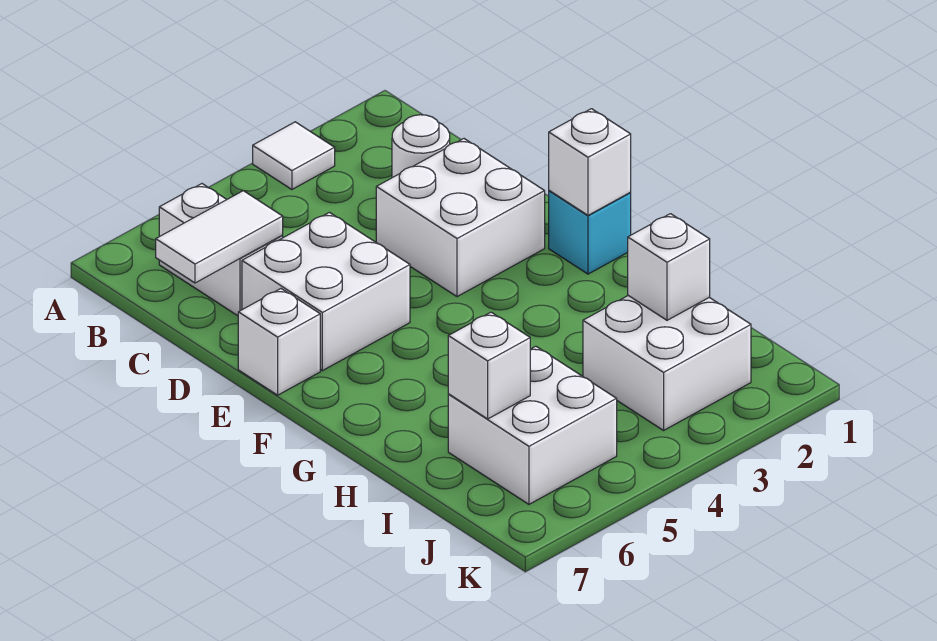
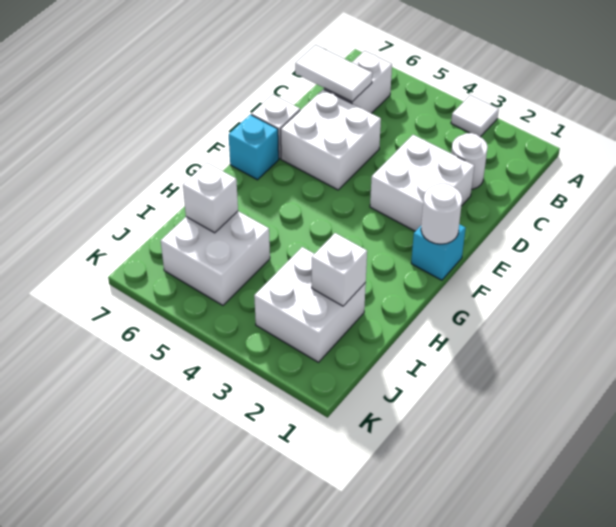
white 1x1 brick [549,109,631,215] -> white 1x1 round brick [421,184,462,244]
none -> cyan 1x1 brick [229,115,279,180]

